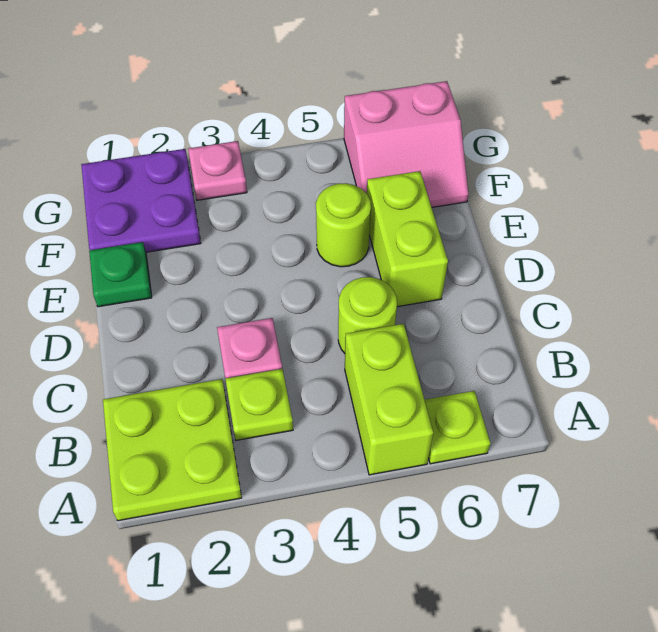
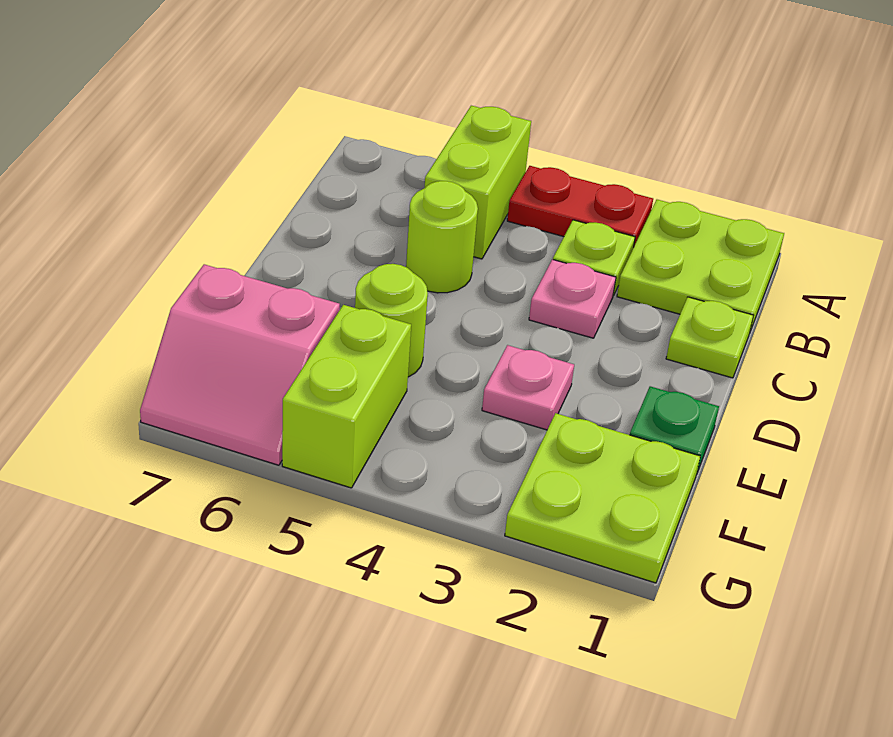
none -> red 1x2 plate [507,166,653,246]
lime 1x1 plate [425,391,490,464] -> lime 1x1 plate moved to [666,297,754,378]
lime 1x2 brick [367,171,448,307] -> lime 1x2 brick moved to [282,305,411,488]
purple 2x2 plate [81,149,201,252] -> lime 2x2 plate [505,413,700,583]
pink 2x2 slope [344,81,468,207] -> pink 2x2 slope turned to [140,264,340,465]
pink 1x1 plate [188,141,247,200] -> pink 1x1 plate moved to [482,345,574,430]

